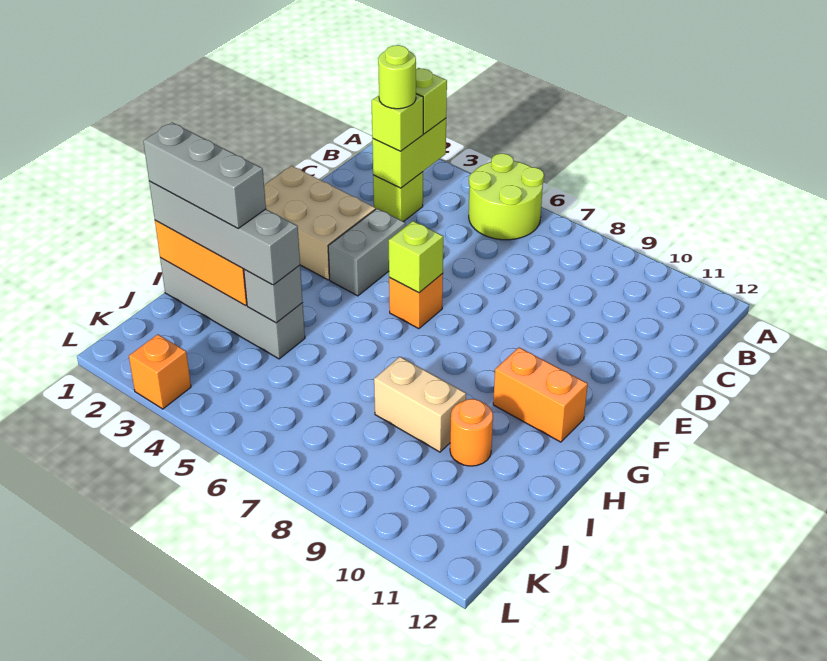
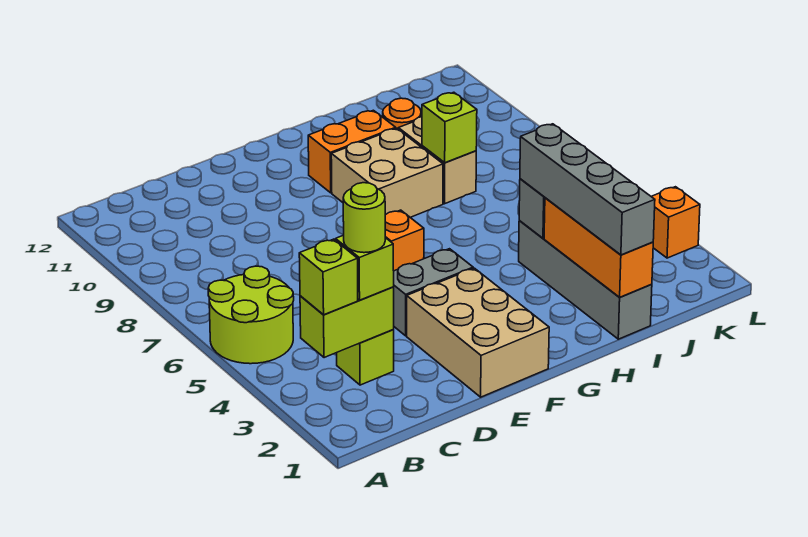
lime 1x1 brick [389,221,443,293] -> lime 1x1 brick moved to [422,92,477,163]
none -> tan 2x2 brick [331,128,443,217]
orange 1x2 brick [493,348,588,442] -> orange 1x2 brick turned to [308,110,396,193]
grey 1x3 brick [143,123,266,228] -> none

